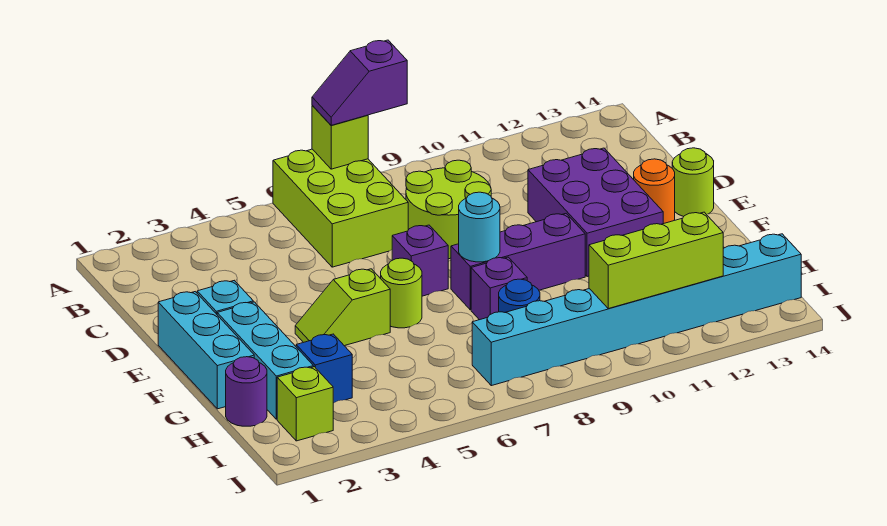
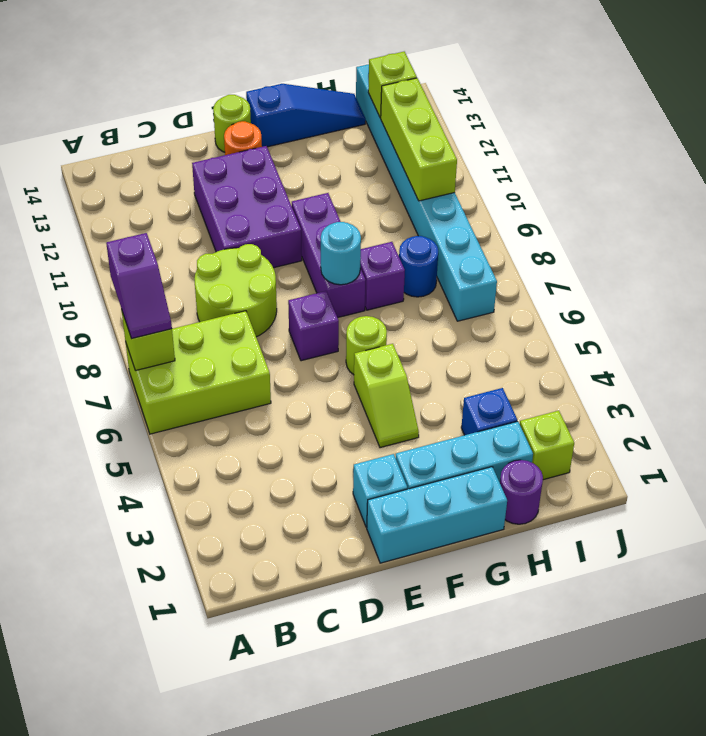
purple 2x3 brick [528,148,663,277] -> purple 2x3 brick turned to [192,146,302,268]
none -> blue 1x3 slope [246,84,366,147]
none -> lime 1x1 brick [368,52,417,118]

